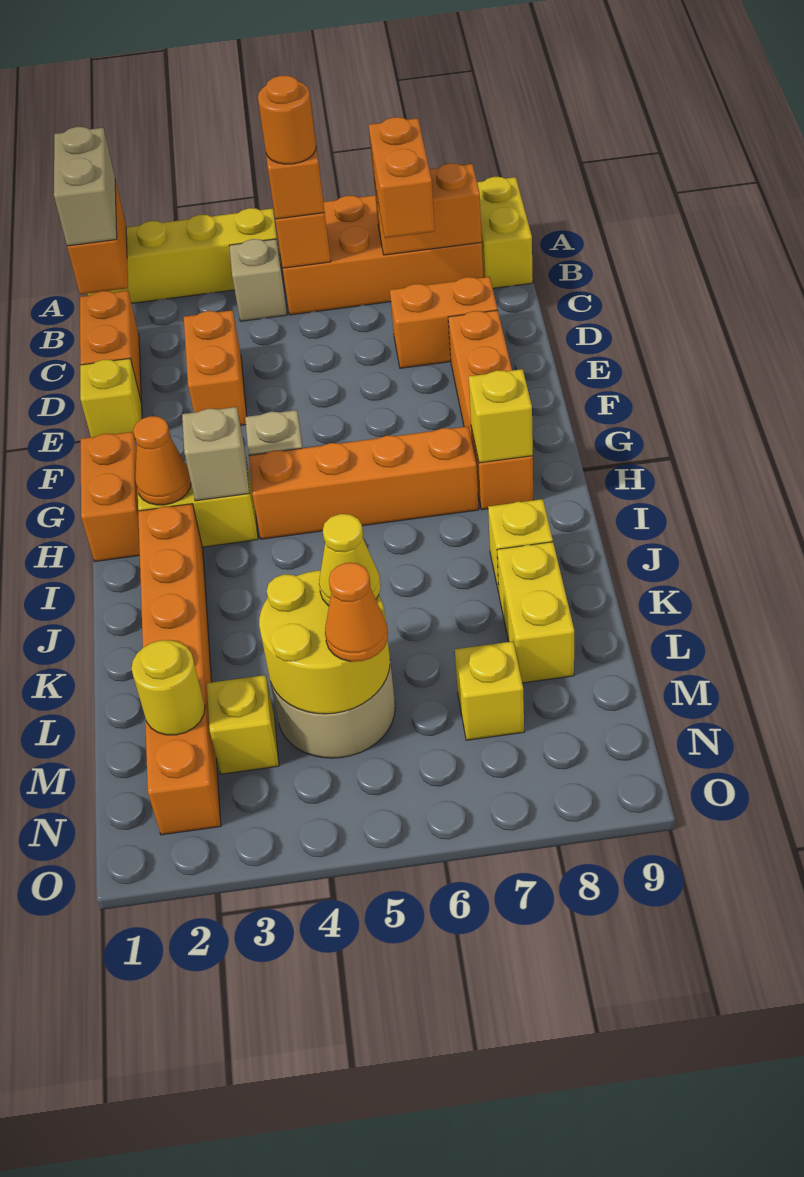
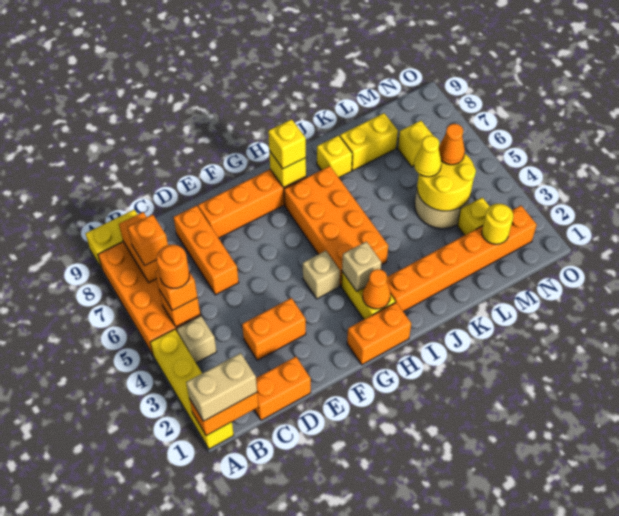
orange 1x2 brick [369,117,435,238] -> orange 1x1 brick [128,215,168,265]
orange 1x2 brick [390,277,497,368] -> orange 1x3 brick [173,205,239,295]
yellow 1x1 brick [80,358,142,438] -> yellow 1x1 brick moved to [268,119,306,169]
orange 1x4 brick [249,426,479,539] -> orange 2x4 brick [284,166,388,286]

